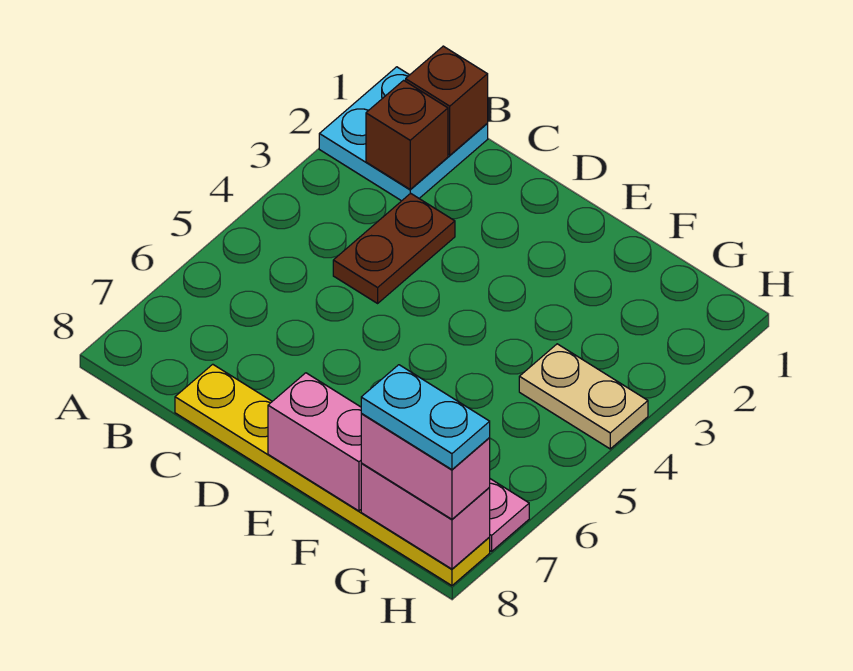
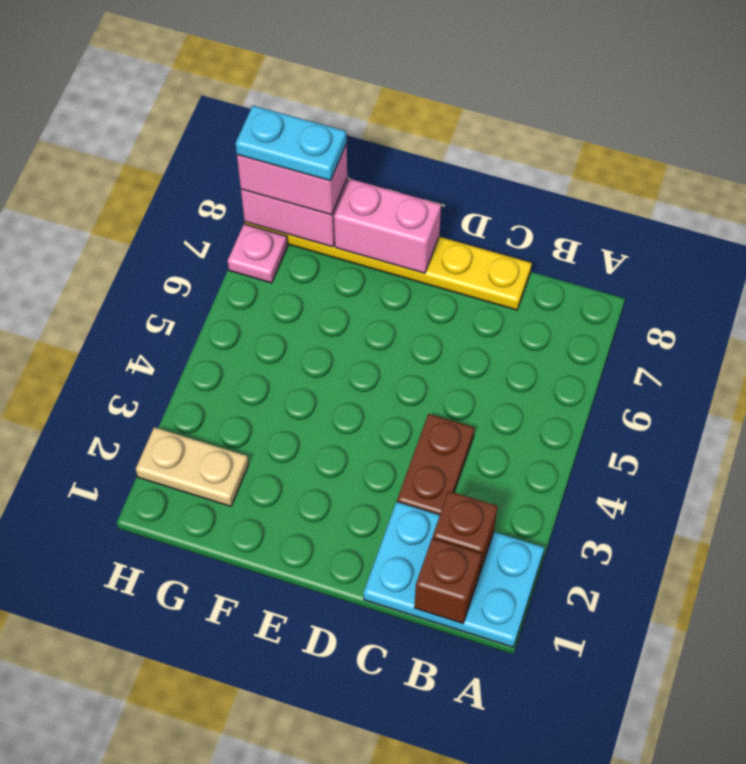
cyan 2x2 plate [319,67,488,201] -> cyan 2x3 plate [364,502,544,647]
tan 1x2 plate [519,344,648,449] -> tan 1x2 plate moved to [136,427,248,506]

